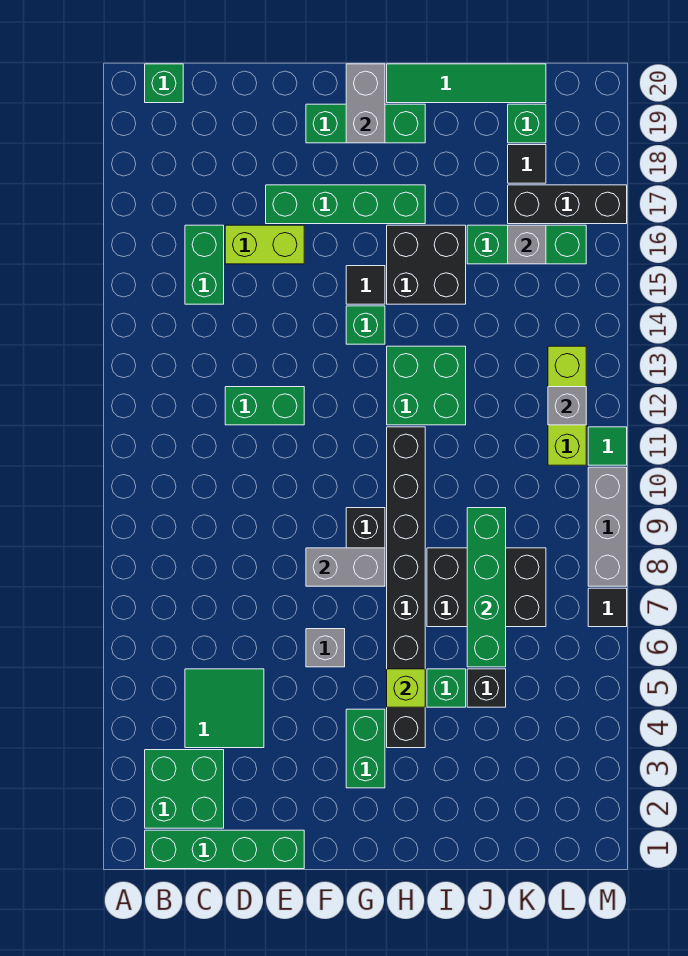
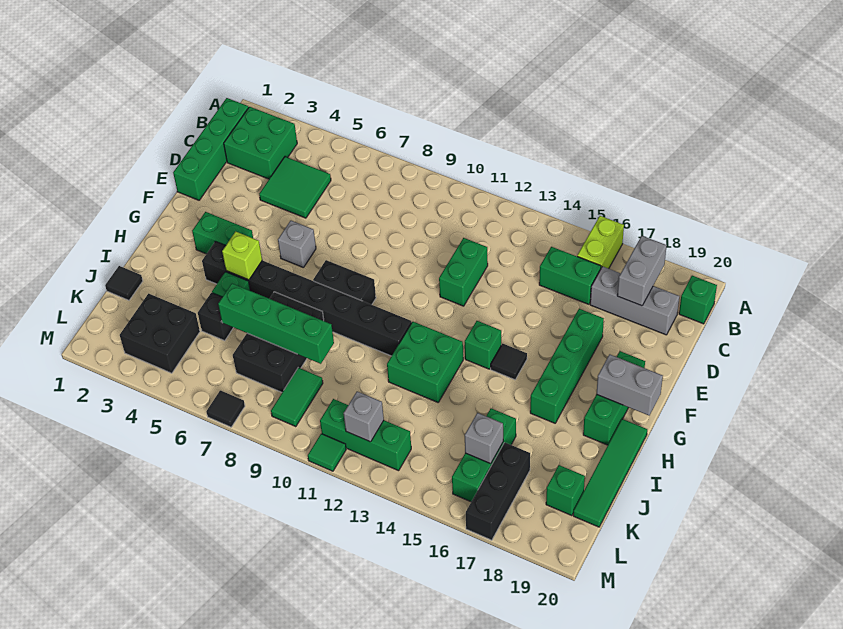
lime 1x2 brick [225,225,304,264] -> lime 1x2 brick moved to [577,216,624,269]
grey 1x2 brick [306,548,385,586] -> grey 1x2 brick moved to [617,236,667,306]
black 2x2 brick [387,225,466,304] -> black 2x2 brick moved to [120,294,200,373]
none -> green 1x2 tile [271,368,323,427]
black 1x1 tile [508,145,546,183] -> black 1x1 tile moved to [105,266,143,300]
lime 1x3 brick [548,346,586,465] -> green 1x3 brick [320,399,411,471]
grey 1x3 brick [588,467,627,586] -> grey 1x3 brick moved to [590,266,679,335]

